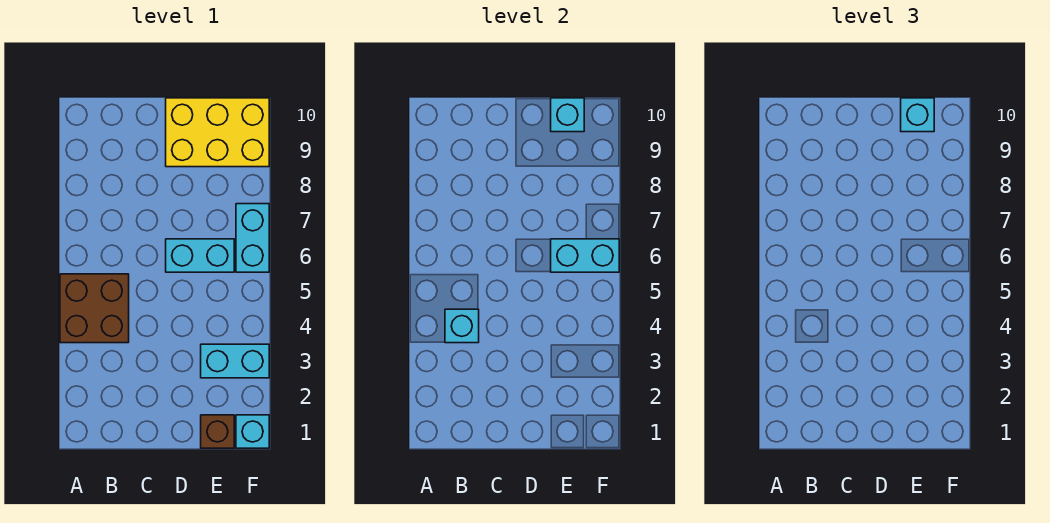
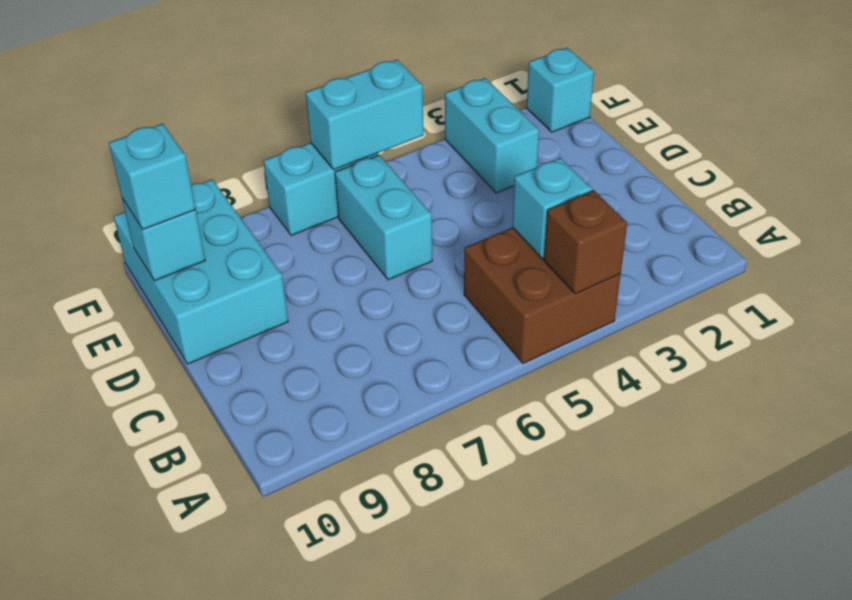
yellow 2x3 brick [166,98,269,167] -> cyan 2x3 brick [114,179,288,364]
brown 1x1 brick [201,415,234,448] -> brown 1x1 brick moved to [544,190,627,294]
cyan 1x2 brick [551,239,619,272] -> cyan 1x2 brick turned to [306,60,424,170]

